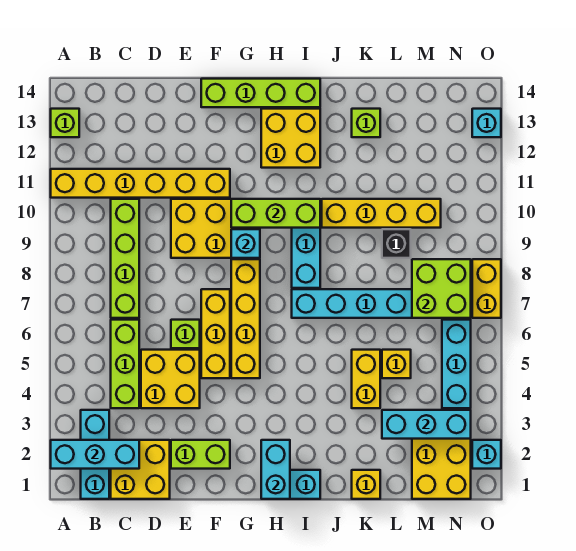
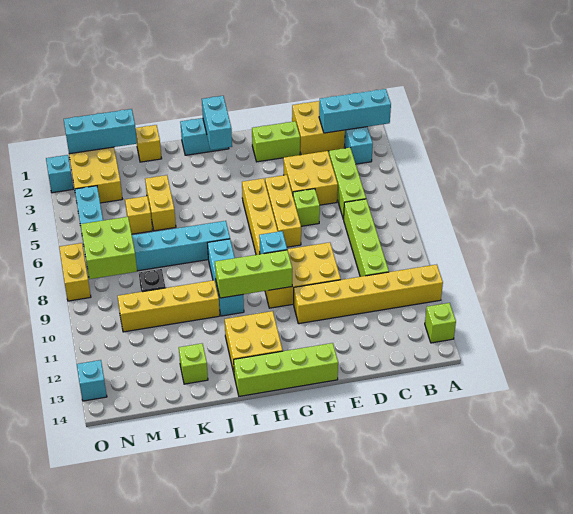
cyan 1x3 brick [382,410,471,439] -> cyan 1x3 brick moved to [64,109,137,154]

